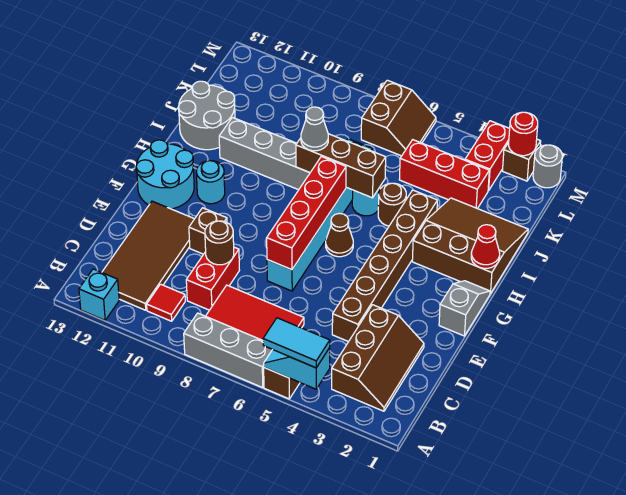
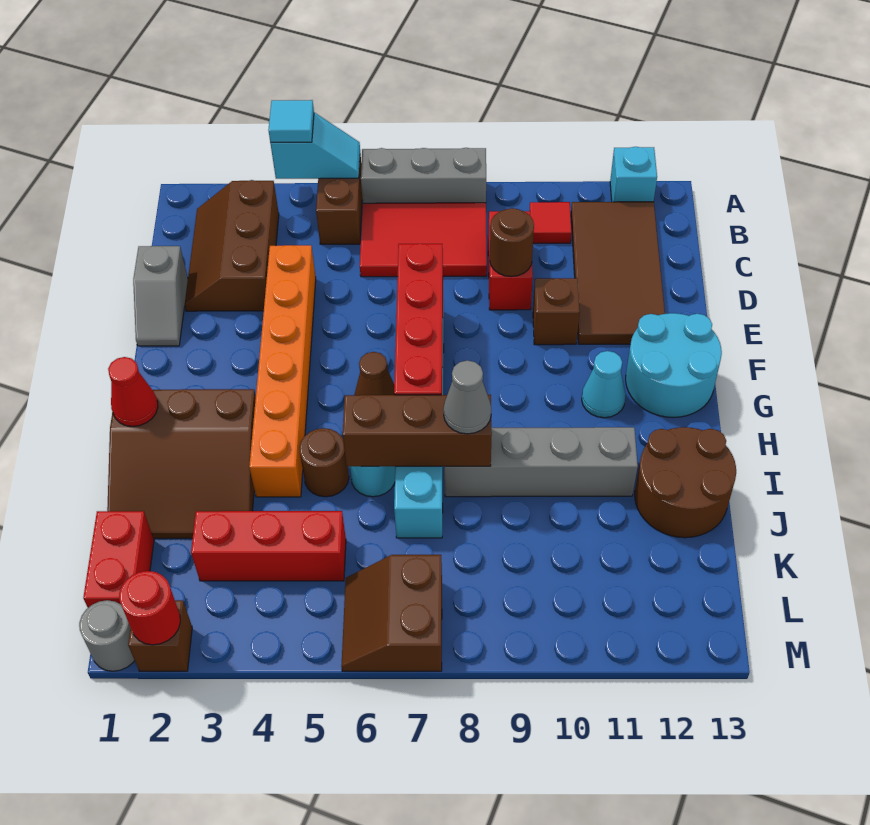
cyan 1x2 tile [263,318,330,368] -> cyan 1x1 tile [268,100,314,142]
brown 1x6 brick [332,190,437,342] -> orange 1x6 brick [249,245,316,497]
grey 1x2 slope [439,281,490,336] -> grey 1x2 slope moved to [133,246,188,346]
cyan 1x1 round brick [196,161,225,204] -> cyan 1x1 cone [582,351,626,418]
grey 2x2 round brick [178,81,235,150] -> brown 2x2 round brick [635,427,736,538]
red 1x2 brick [465,121,510,191] -> red 1x2 brick moved to [83,511,154,608]

